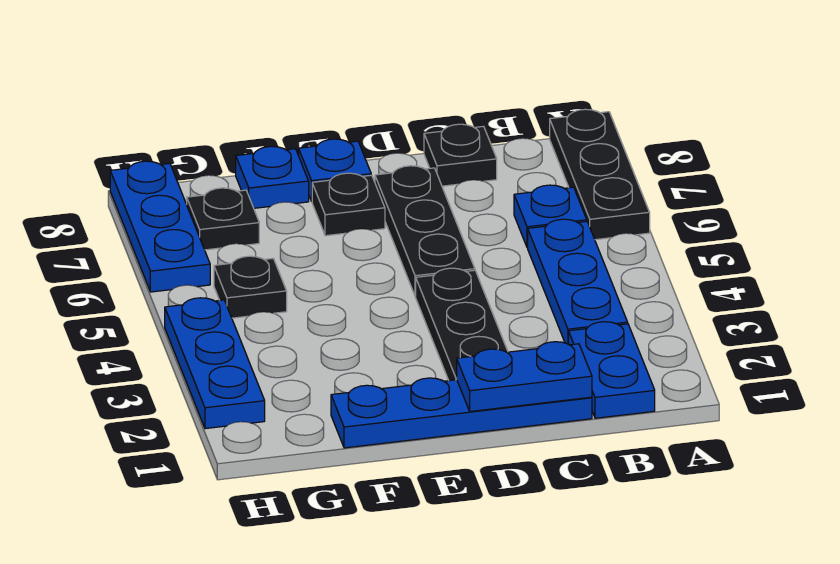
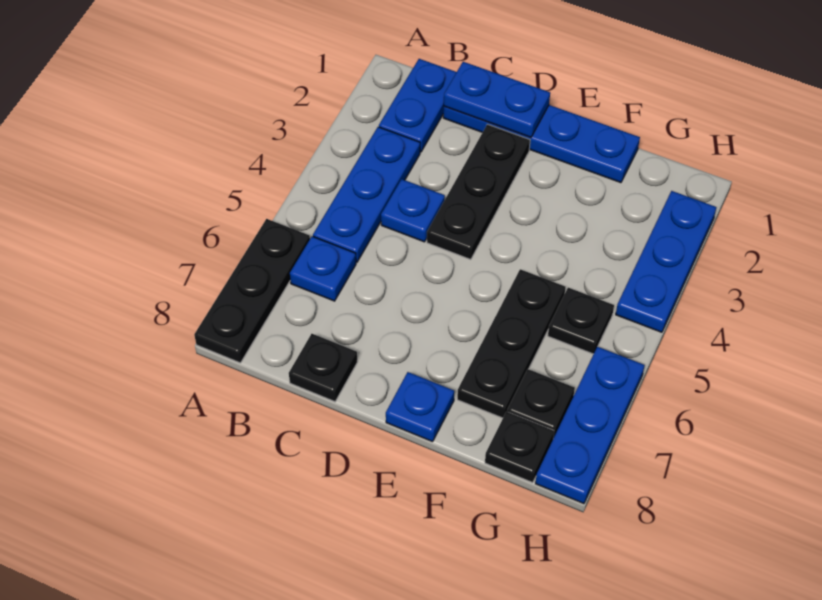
black 1x3 plate [375,166,475,297] -> black 1x3 plate moved to [457,269,565,418]
black 1x1 plate [312,173,385,236] -> black 1x1 plate moved to [485,412,554,483]
blue 1x1 plate [236,146,309,208] -> blue 1x1 plate moved to [381,179,445,242]

